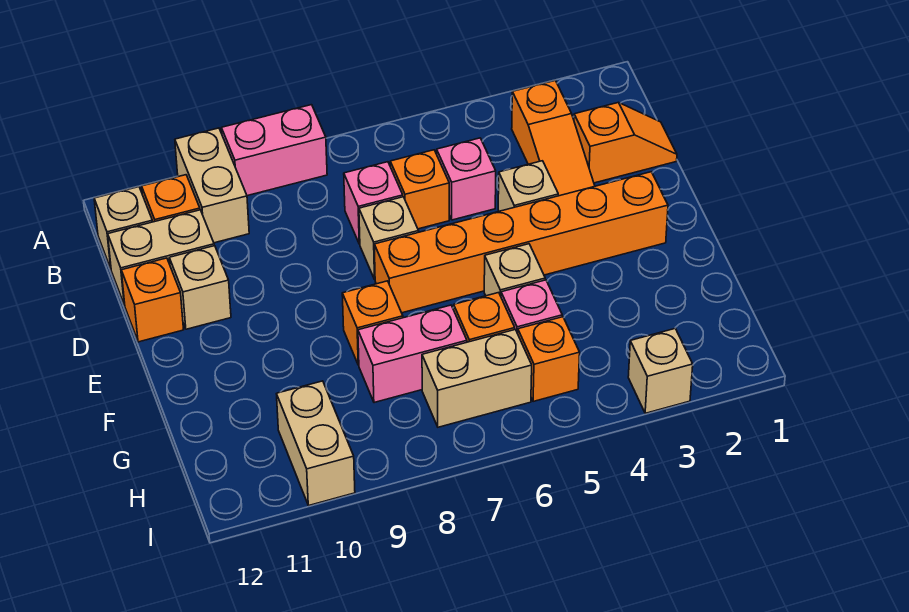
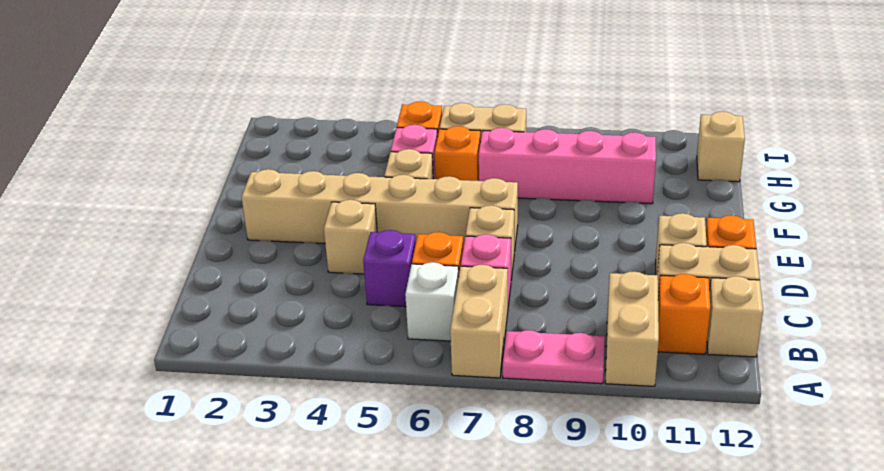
pink 1x2 brick [221,105,327,196] -> pink 1x2 plate [503,330,605,384]
orange 1x3 slope [512,81,595,196] -> none
none -> white 1x1 brick [405,262,459,341]
orange 1x2 slope [574,102,677,183] -> none
pink 1x1 brick [437,138,496,220] -> purple 1x1 brick [363,230,416,307]
orange 1x6 brick [374,172,668,313] -> tan 1x6 brick [242,169,518,252]
orange 1x1 brick [342,281,403,365] -> none
pink 1x2 brick [358,305,467,403] -> pink 1x4 brick [479,128,656,204]
tan 1x2 brick [277,381,355,505] -> tan 1x2 brick moved to [450,265,508,378]
tan 1x1 brick [628,328,693,413] -> tan 1x1 brick moved to [697,112,745,182]

